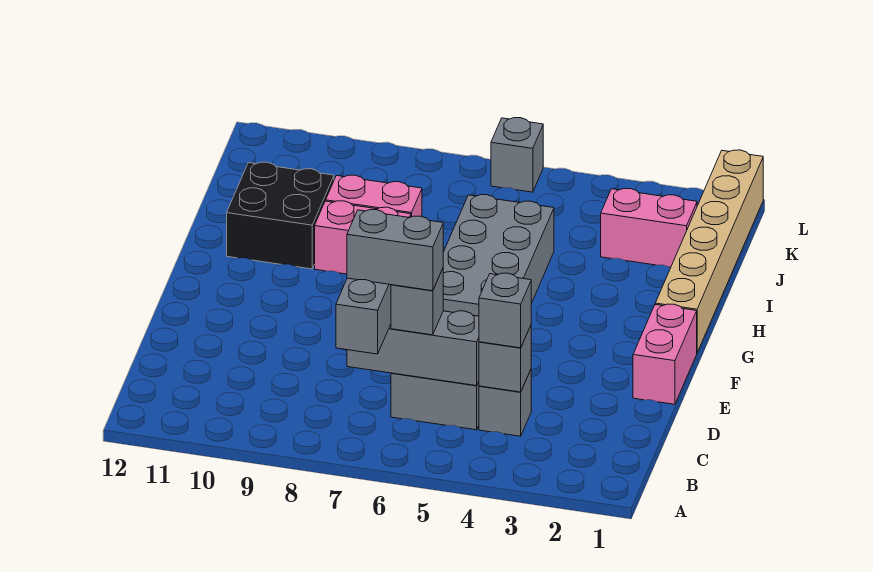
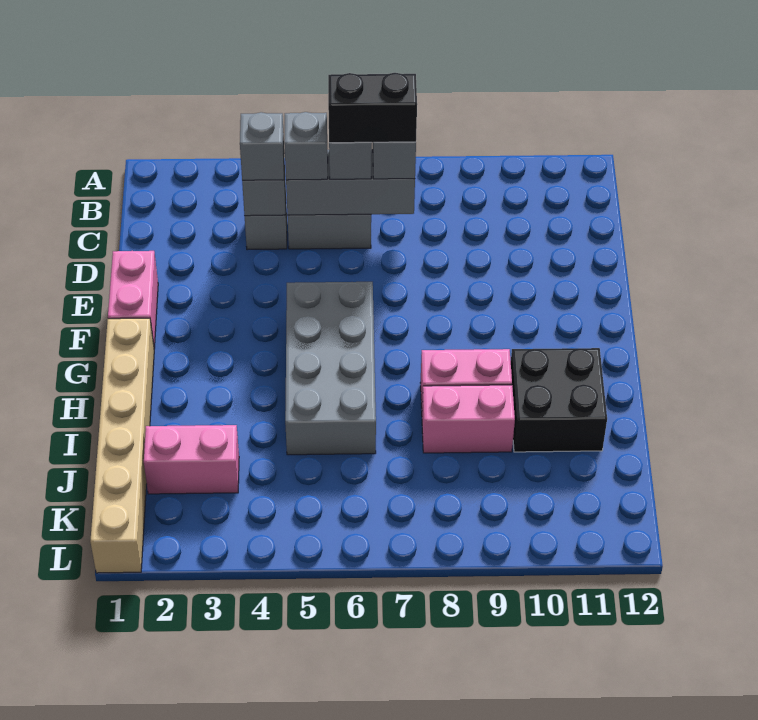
grey 1x2 brick [347,210,443,291] -> black 1x2 brick [328,73,417,143]
grey 1x1 brick [491,118,543,192] -> grey 1x1 brick moved to [284,112,328,180]

